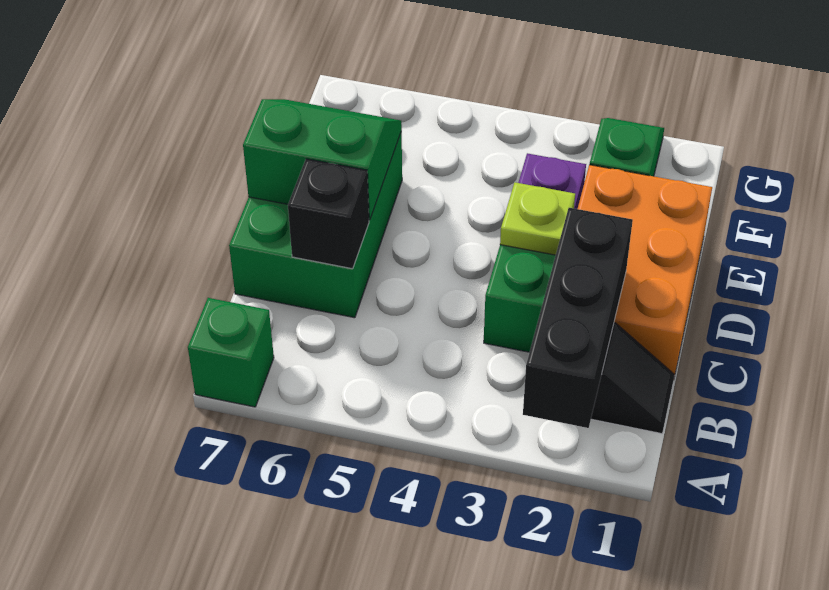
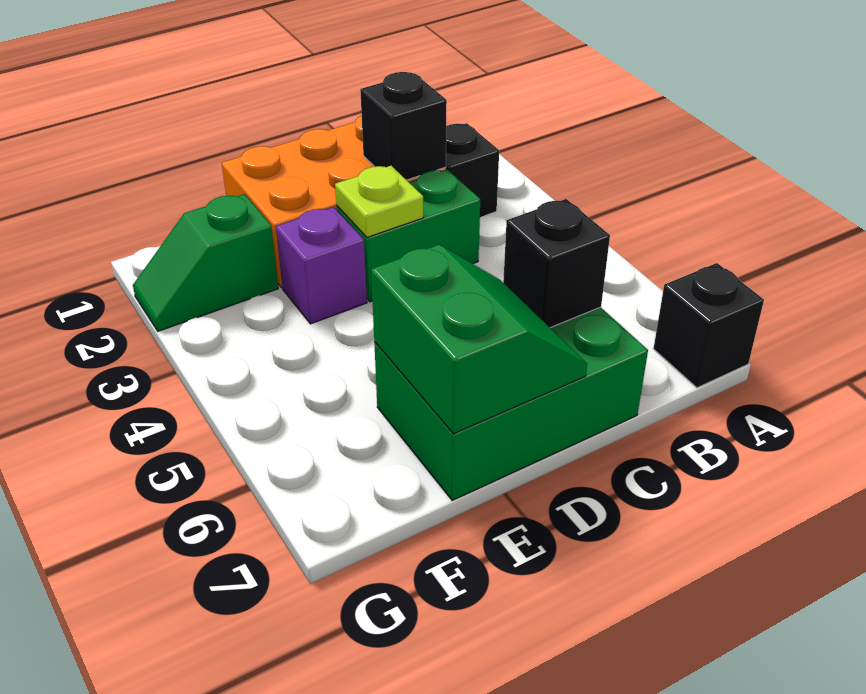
black 1x3 brick [523,208,633,428] -> black 1x1 brick [360,72,447,180]
green 1x1 brick [188,298,274,407] -> black 1x1 brick [653,263,764,388]
green 2x2 slope [243,99,402,220] -> green 2x2 slope turned to [371,245,587,434]

